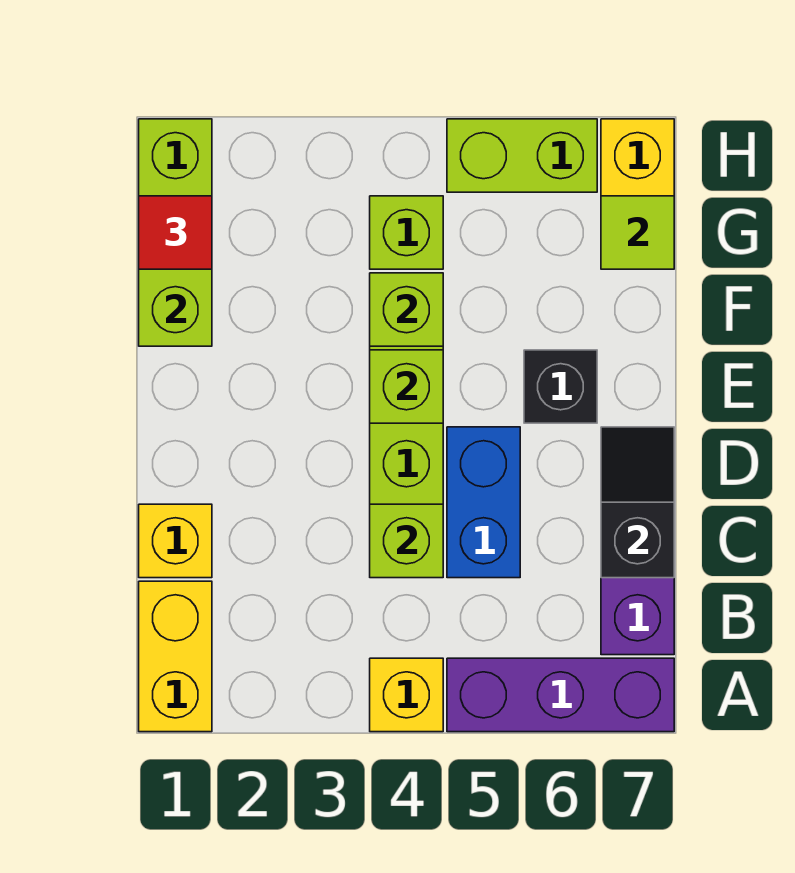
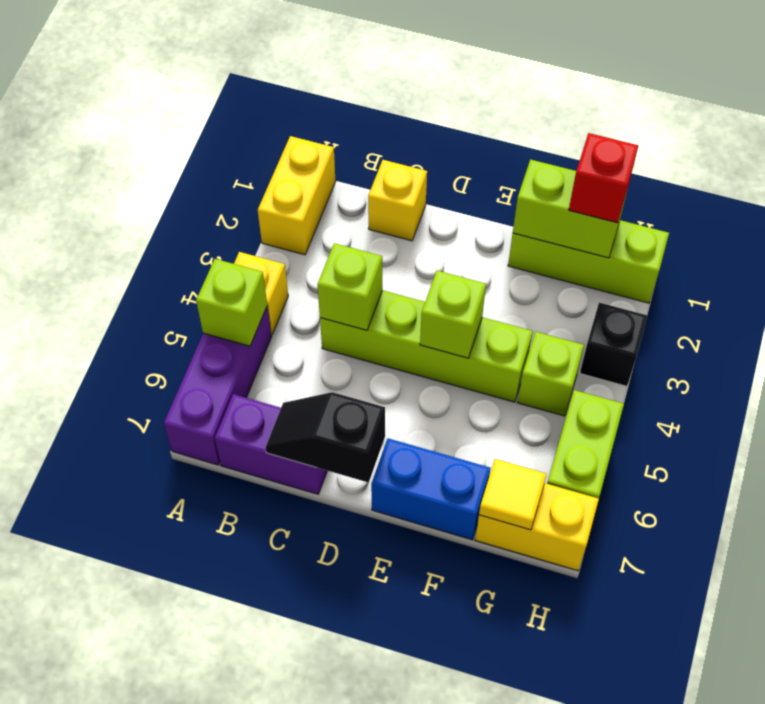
yellow 1x2 brick [139,581,212,732] -> yellow 1x2 brick turned to [258,136,336,255]
blue 1x2 brick [447,427,520,578] -> blue 1x2 brick moved to [371,438,491,540]
black 1x2 slope [601,427,674,578] -> black 1x2 slope turned to [266,392,385,483]
black 1x1 brick [524,350,597,423] -> black 1x1 brick moved to [580,303,647,386]
lime 1x1 brick [370,273,443,346] -> lime 1x1 brick moved to [196,259,267,346]
red 1x1 tile [139,196,212,269] -> red 1x1 brick [569,133,638,223]
lime 1x1 tile [601,196,674,269] -> yellow 1x1 tile [479,459,547,530]

